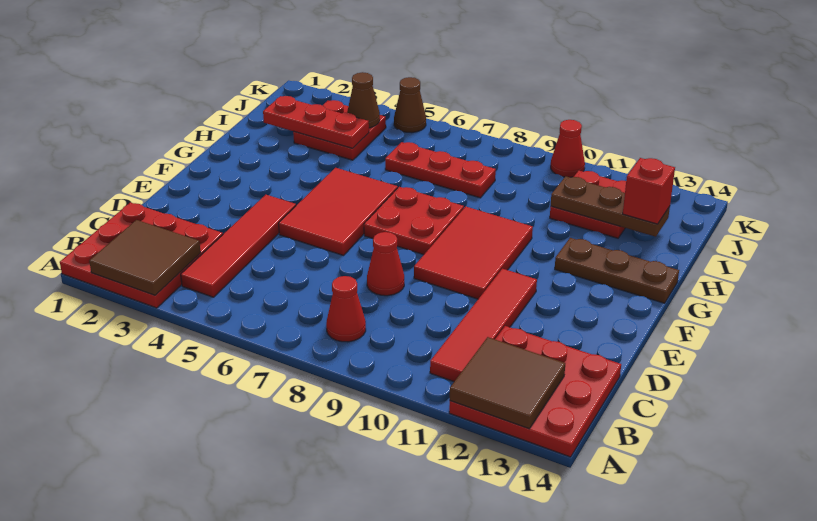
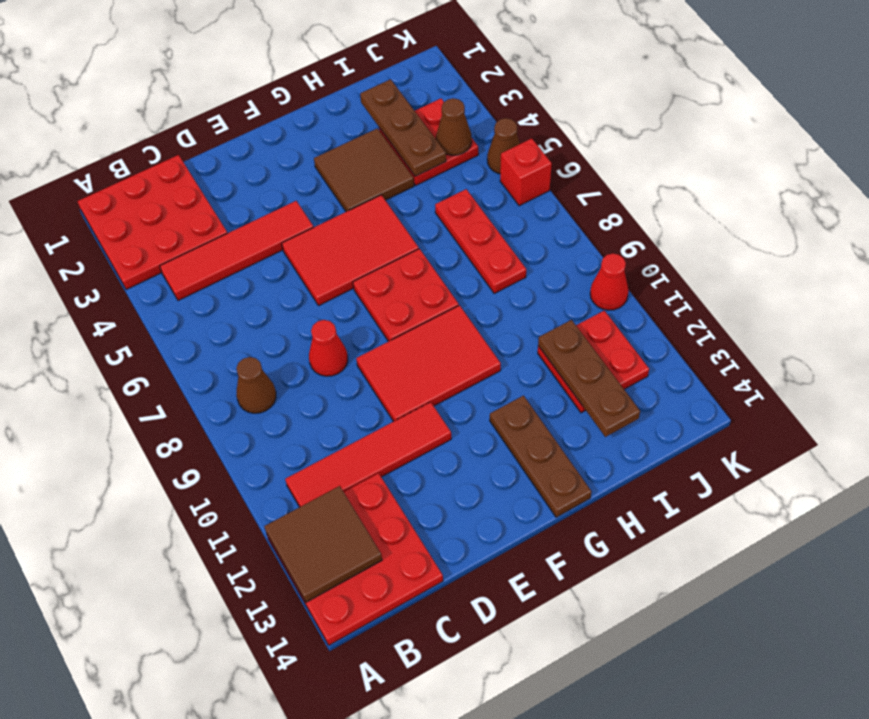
brown 2x2 tile [89,220,201,295] -> brown 2x2 tile moved to [314,128,414,212]
red 1x1 cone [326,276,366,342] -> brown 1x1 cone [236,357,276,413]
red 1x3 plate [263,96,369,148] -> brown 1x3 plate [360,79,446,176]
red 1x1 brick [623,158,675,224] -> red 1x1 brick moved to [500,138,552,206]

